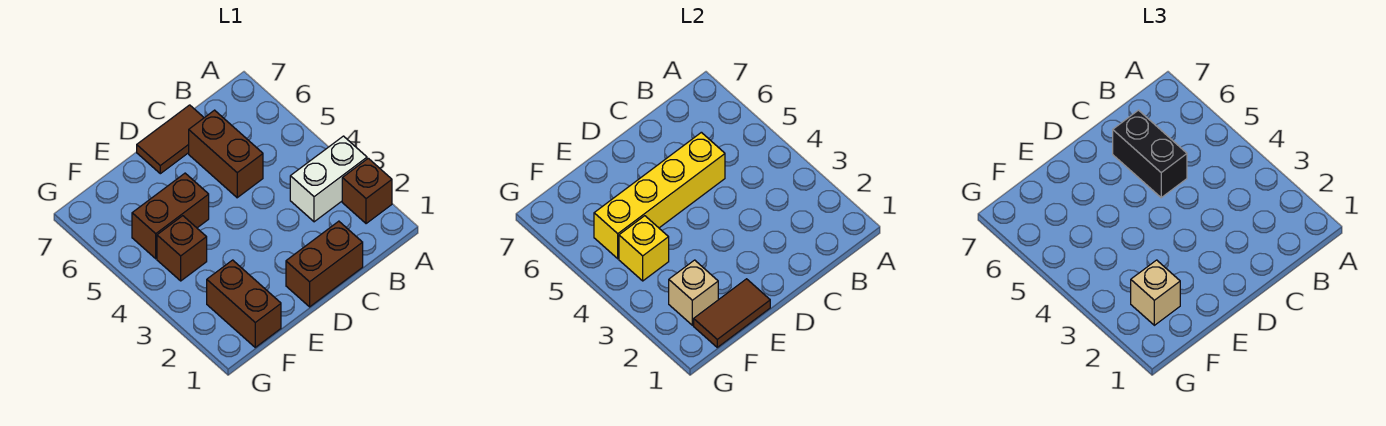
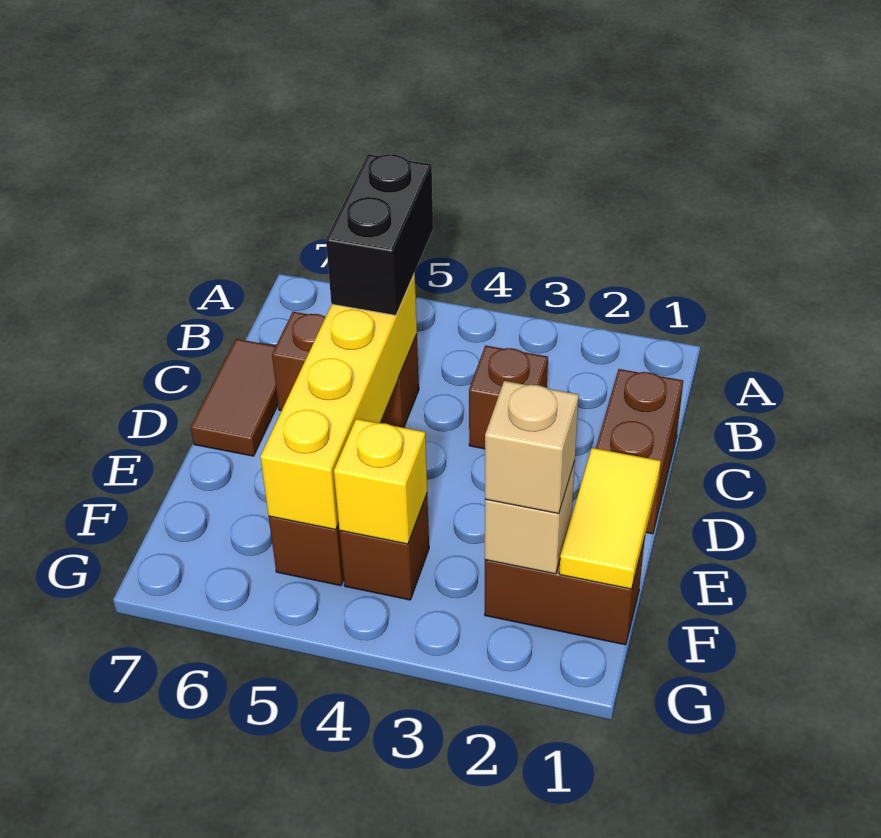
brown 1x1 brick [342,158,392,224] -> brown 1x1 brick moved to [469,346,548,449]
white 1x2 brick [290,136,367,222] -> none
black 1x2 brick [1113,110,1187,198] -> black 1x2 brick turned to [326,154,433,315]
brown 1x2 tile [694,279,770,347] -> yellow 1x2 tile [559,448,661,589]

